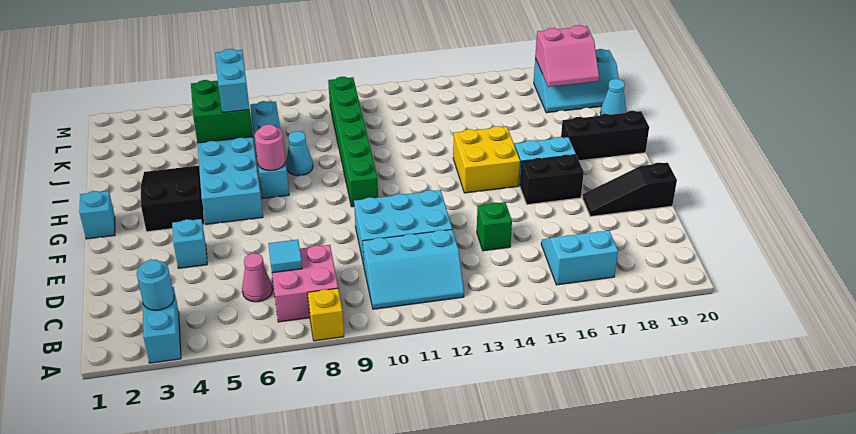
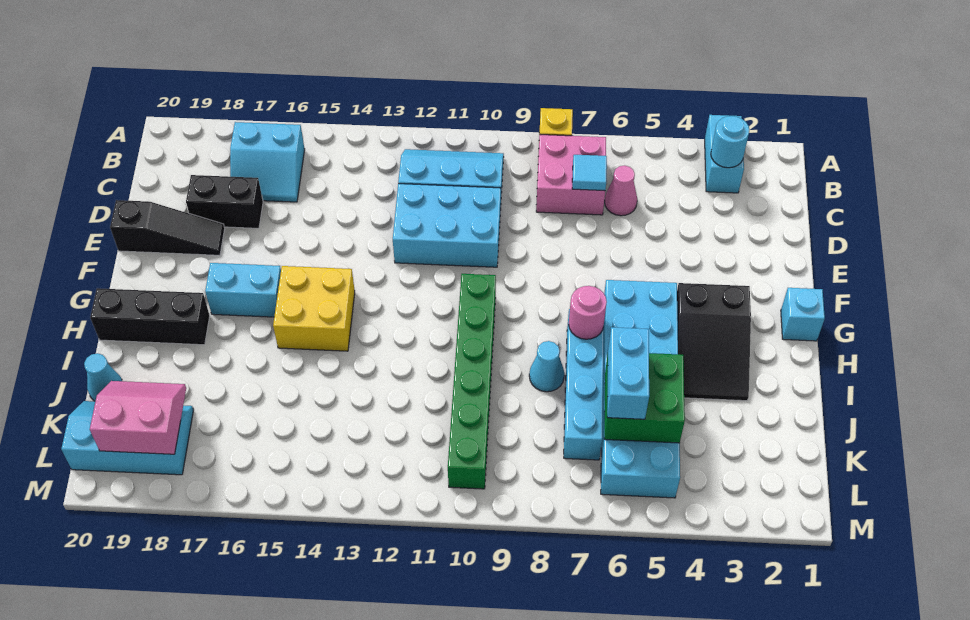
green 1x1 brick [477,202,512,251] -> none
cyan 1x1 brick [172,219,207,268] -> none
black 1x2 brick [520,155,584,205] -> black 1x2 brick moved to [186,175,263,228]

